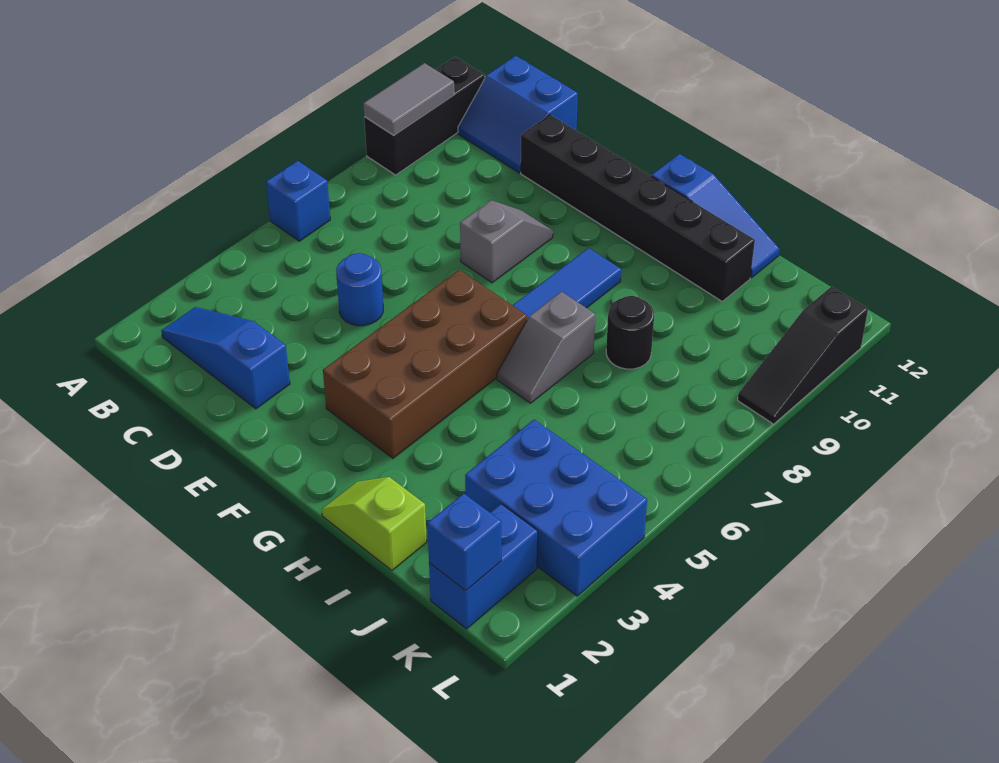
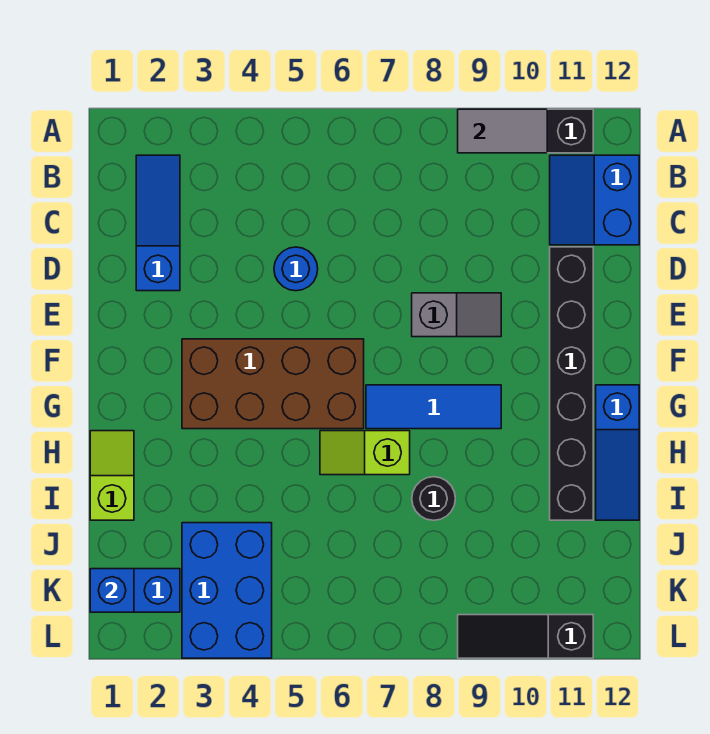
blue 1x1 brick [266,161,330,241] -> none
grey 1x2 slope [497,292,595,403] -> lime 1x2 slope [320,431,410,475]

